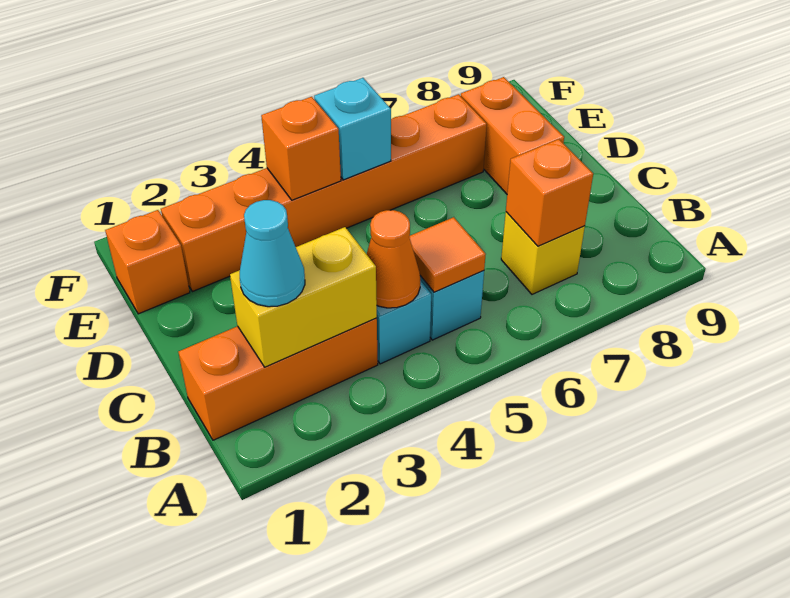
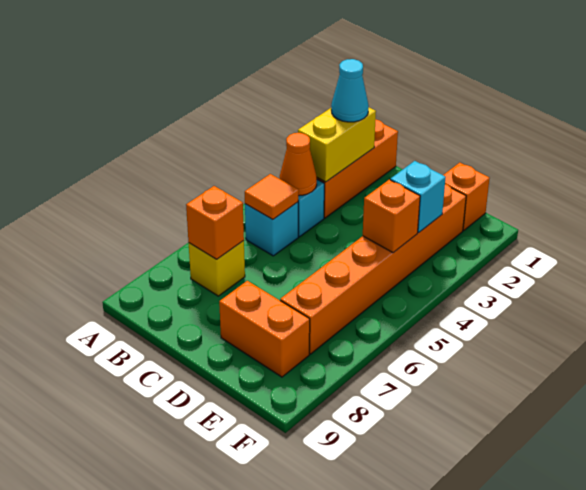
cyan 1x1 brick [314,78,391,180] -> cyan 1x1 brick moved to [390,161,446,233]

